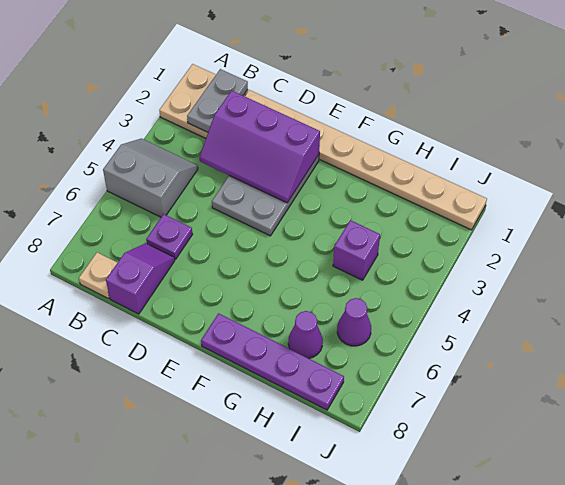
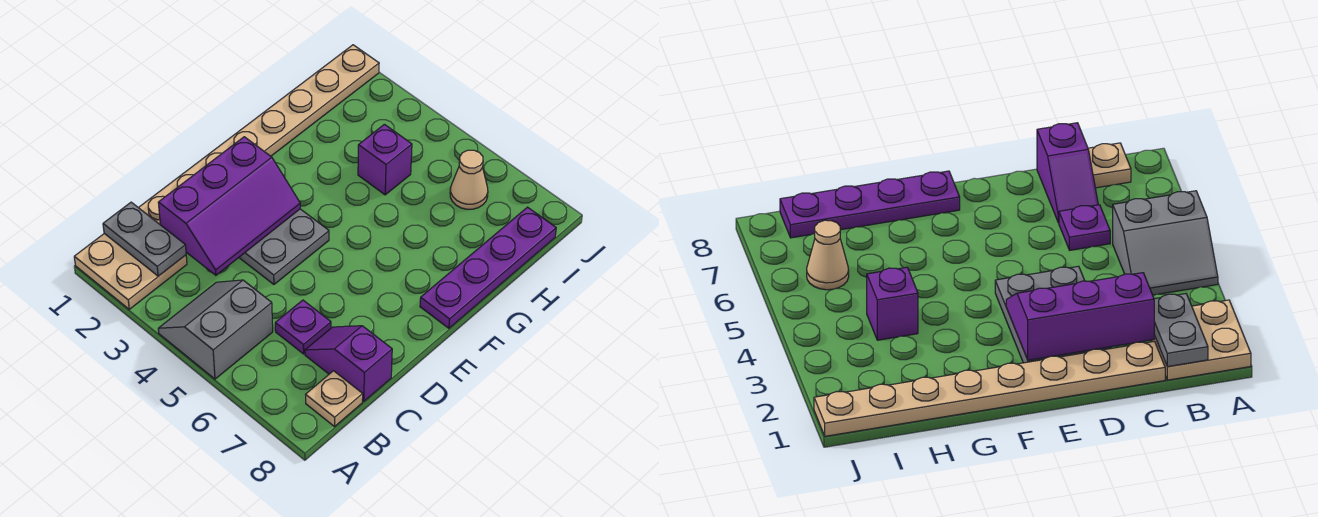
purple 1x1 cone [288,311,323,358] -> none
purple 1x1 cone [337,298,371,346] -> tan 1x1 cone [450,150,488,209]

